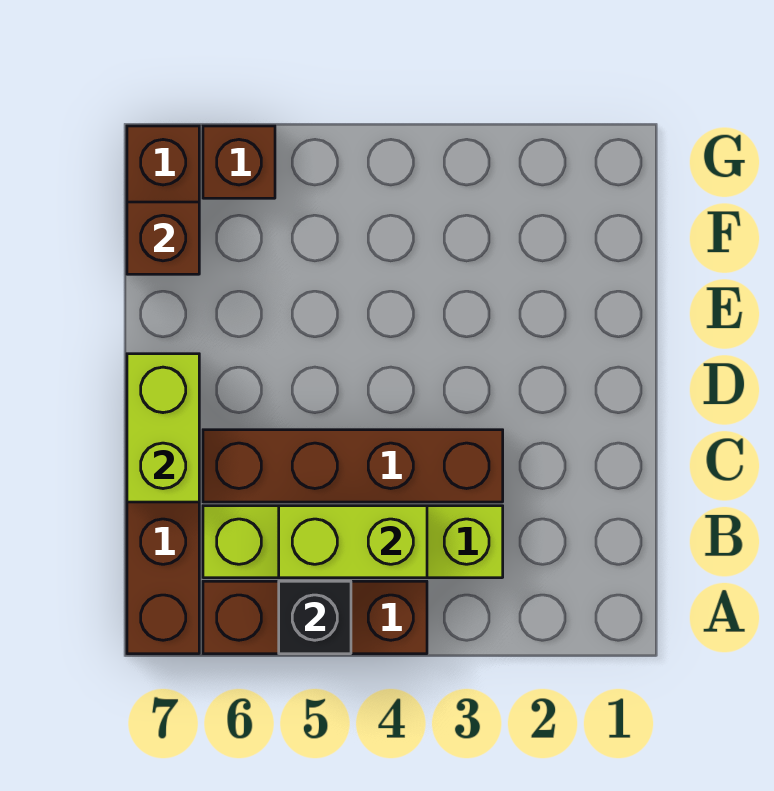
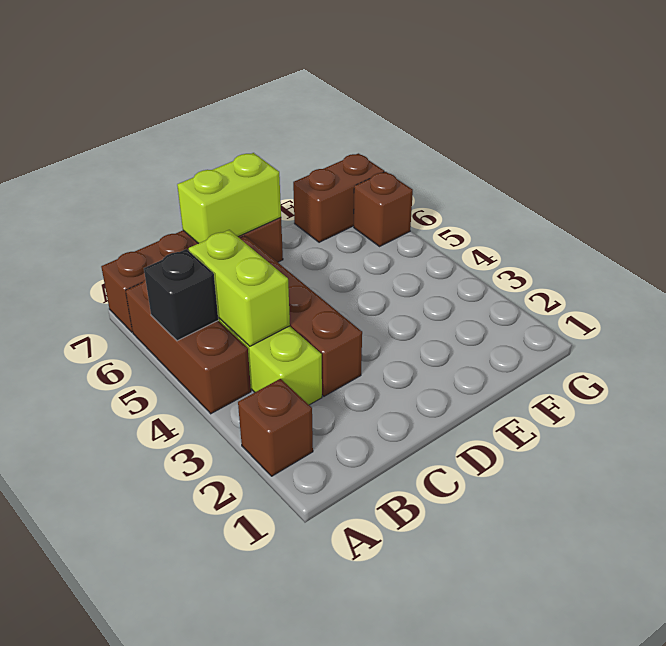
brown 1x1 brick [127,202,199,274] -> brown 1x1 brick moved to [238,379,313,476]

